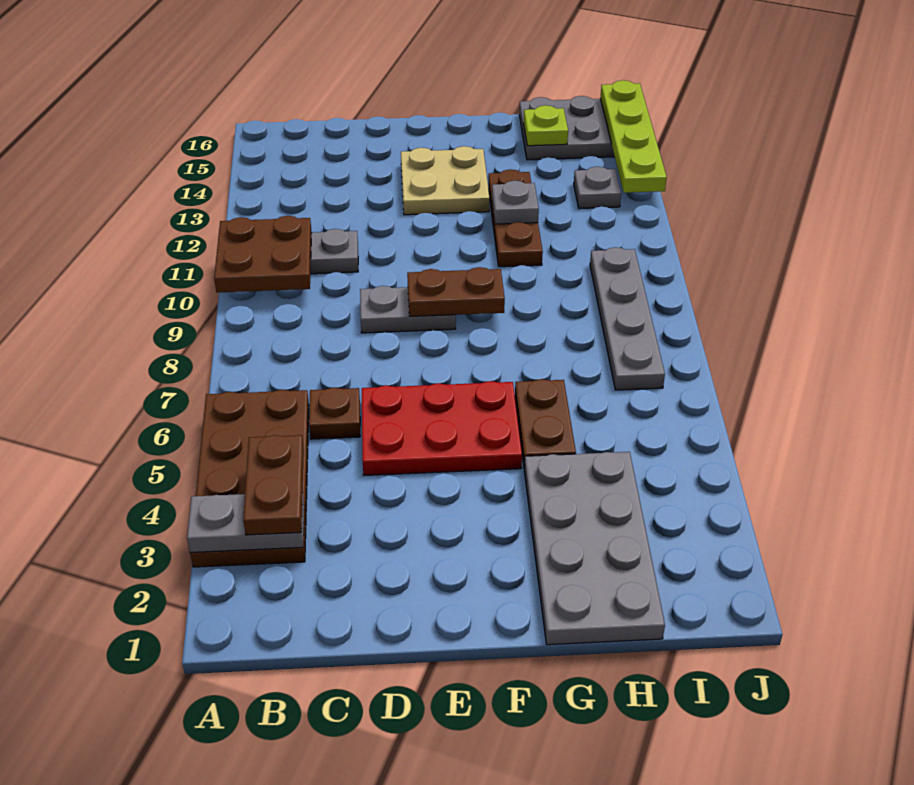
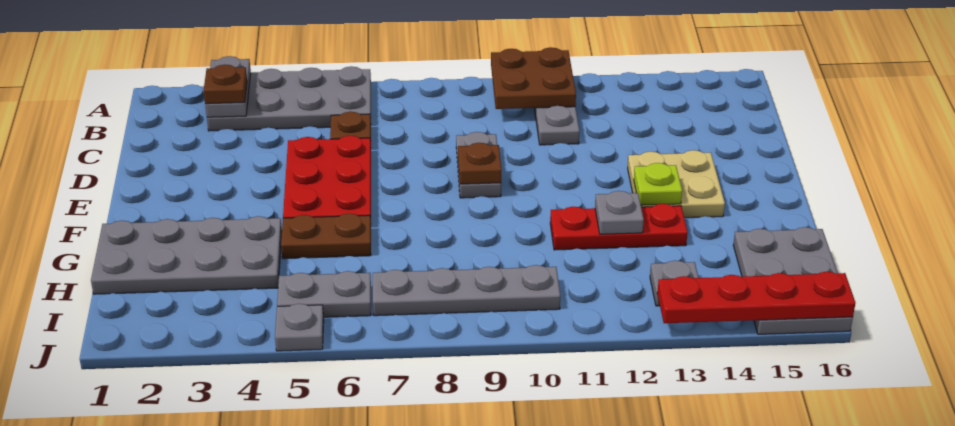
brown 2x4 plate [190,390,309,567] -> grey 2x4 plate [207,66,371,131]
brown 1x2 plate [243,435,304,535] -> brown 1x1 plate [204,65,247,104]
brown 1x2 plate [407,267,505,316] -> brown 1x1 plate [458,143,501,184]
brown 1x3 plate [488,169,543,267] -> red 1x3 plate [550,204,688,250]
lime 1x1 plate [524,105,568,146] -> lime 1x1 plate moved to [634,163,682,205]
none -> grey 1x2 plate [277,271,371,317]
none -> grey 1x1 plate [275,304,324,351]
lime 1x4 plate [600,80,667,193] -> red 1x4 plate [657,272,855,323]

